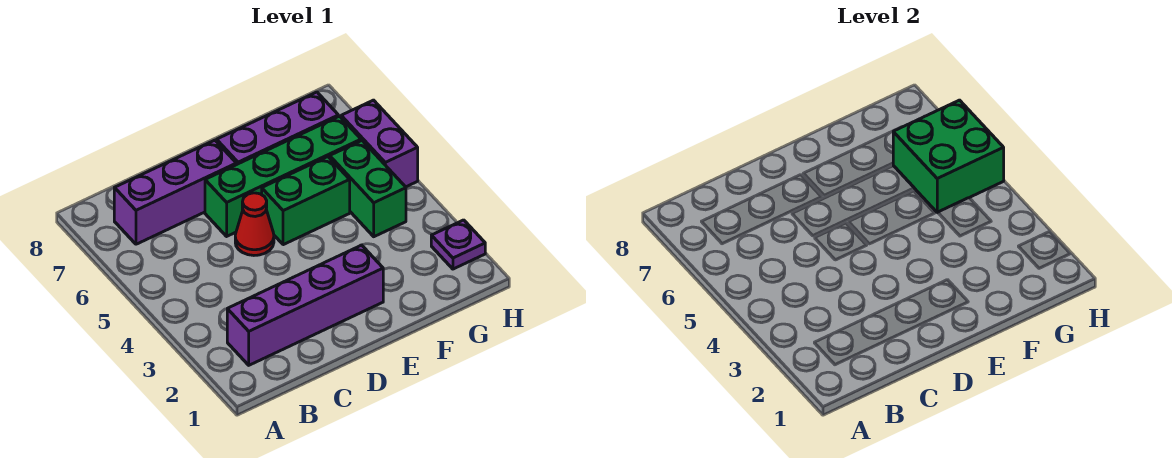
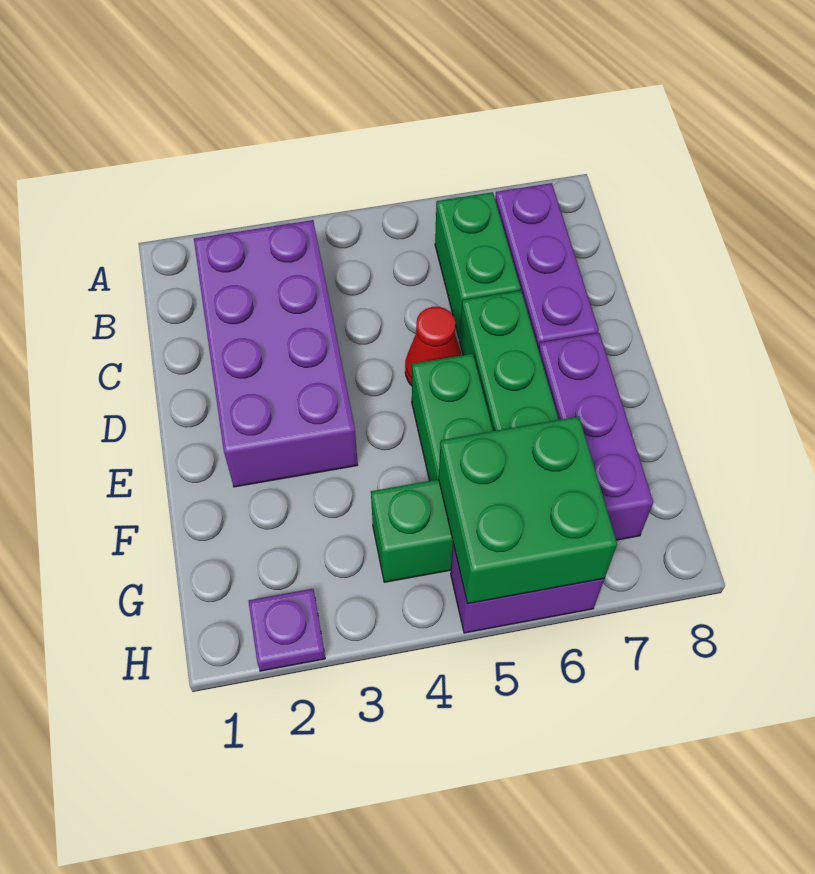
purple 1x4 brick [227,245,383,365] -> purple 2x4 brick [194,220,358,487]
none -> green 1x2 brick [435,192,521,339]

